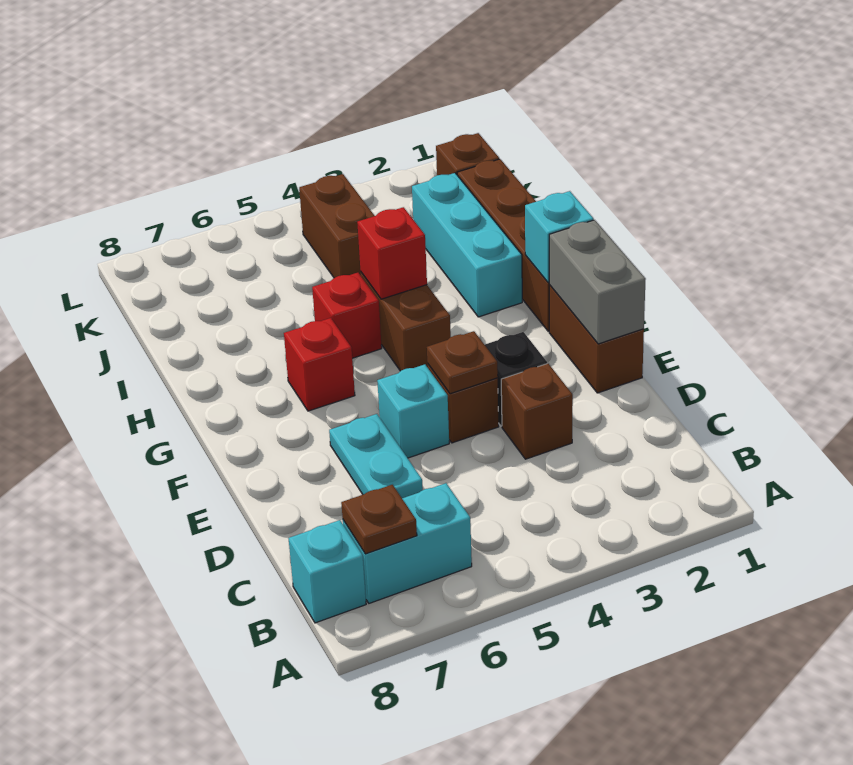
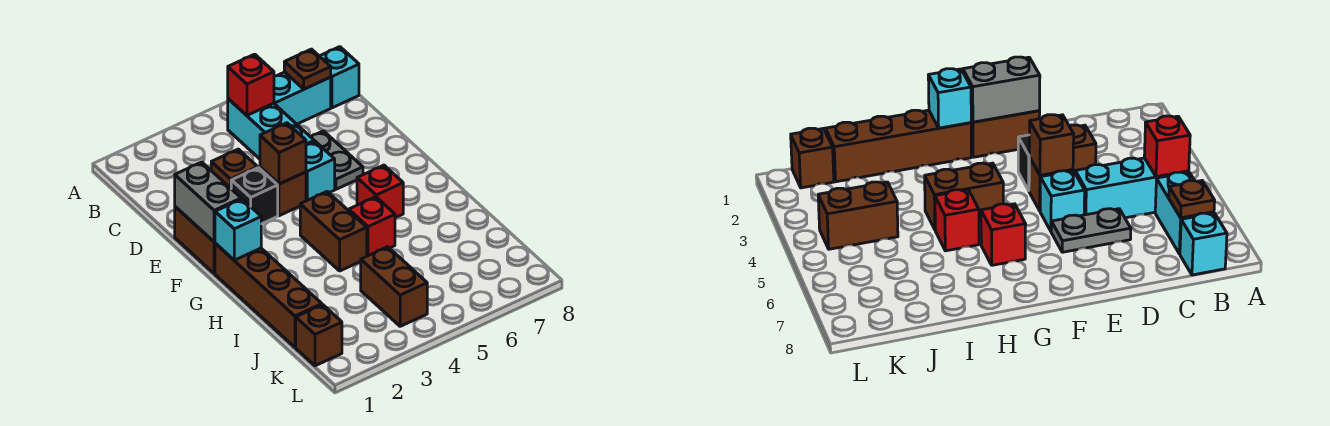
cyan 1x2 plate [329,414,423,498] -> grey 1x2 plate [311,131,363,189]
brown 1x1 plate [427,331,498,394] -> brown 1x1 brick [260,123,306,184]
cyan 1x3 brick [412,173,522,317] -> cyan 1x3 brick moved to [228,99,314,159]
red 1x1 brick [357,207,427,299] -> red 1x1 brick moved to [228,54,274,115]

